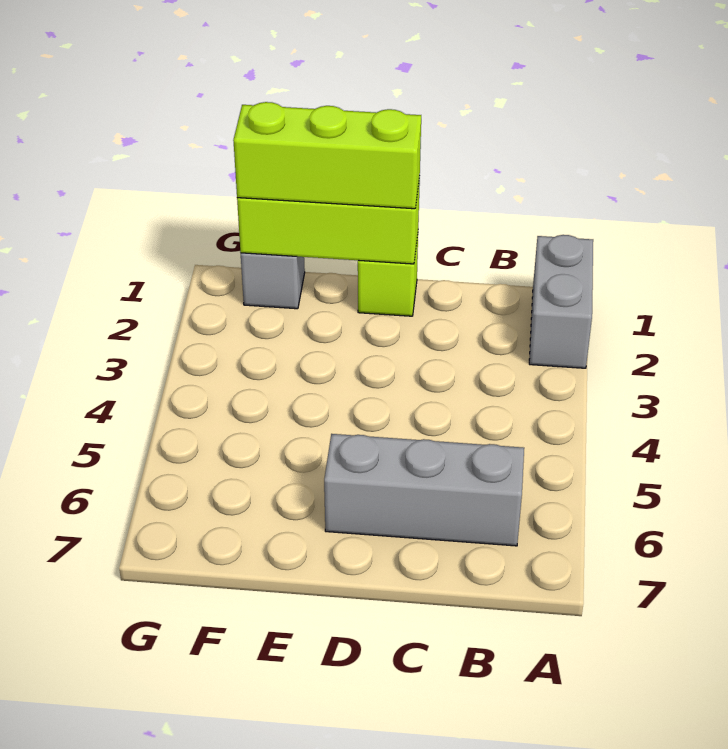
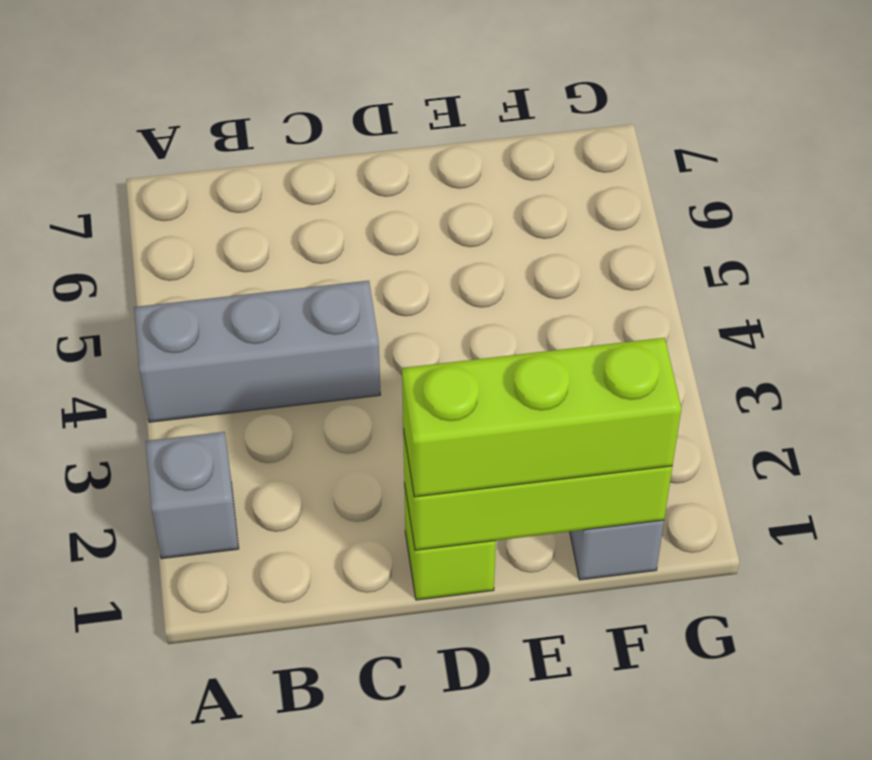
grey 1x2 brick [529,235,593,368] -> grey 1x1 brick [146,432,239,559]
grey 1x3 brick [324,434,524,546] -> grey 1x3 brick moved to [134,281,380,422]

